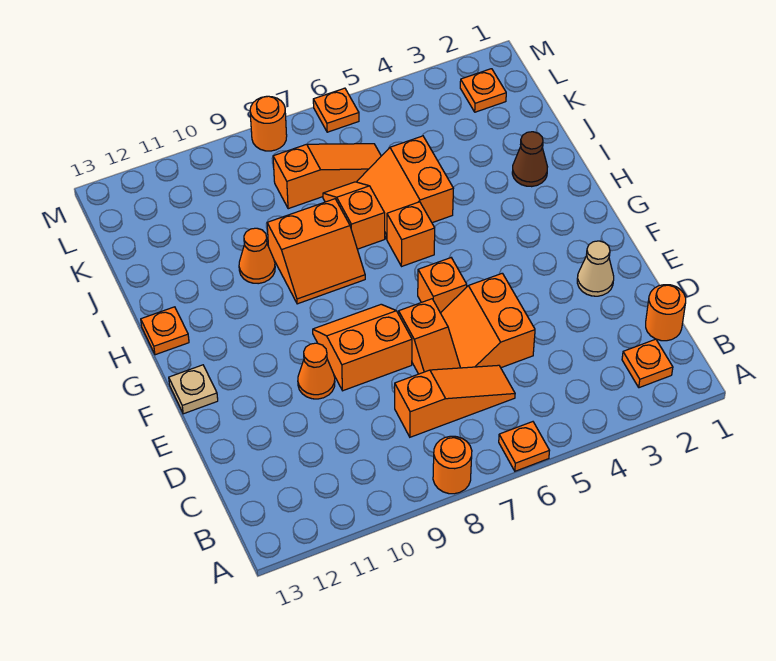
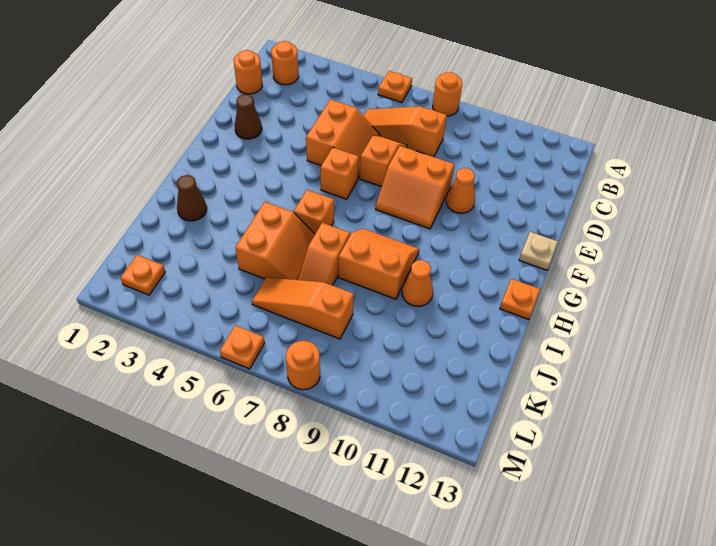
orange 1x1 plate [622,339,673,388] -> orange 1x1 round brick [271,41,299,85]
tan 1x1 cone [577,241,614,296] -> brown 1x1 cone [235,94,262,139]

